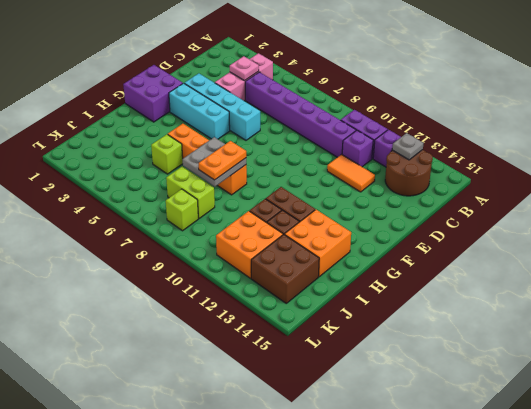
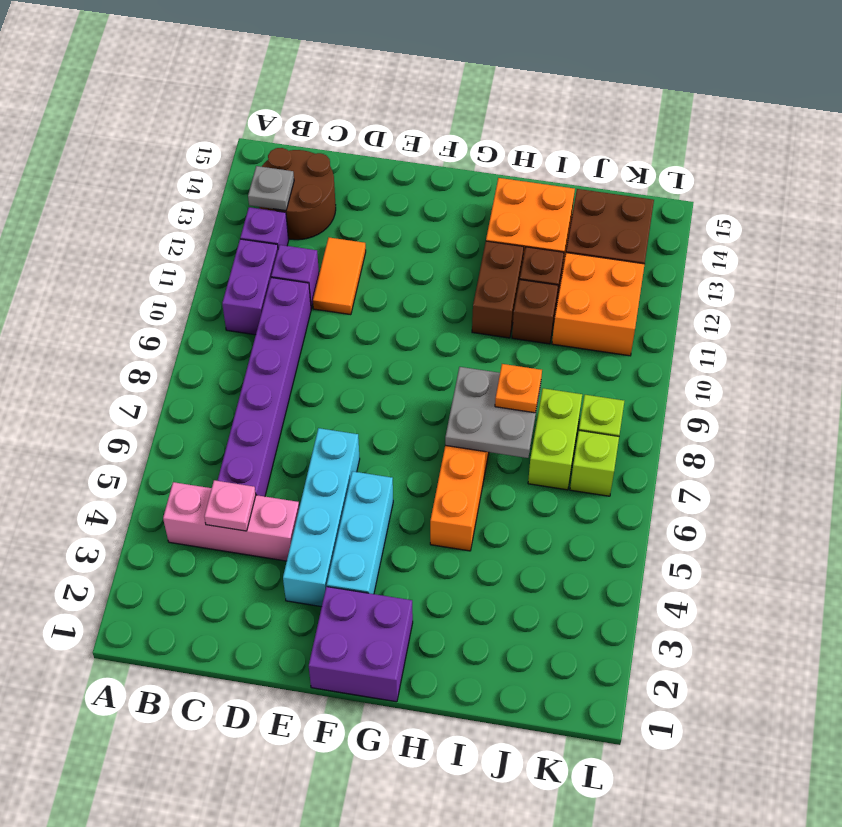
orange 1x2 plate [199,141,246,180] -> orange 1x1 plate [495,364,542,413]
lime 1x1 brick [151,134,183,174] -> lime 1x1 brick moved to [570,431,619,496]

